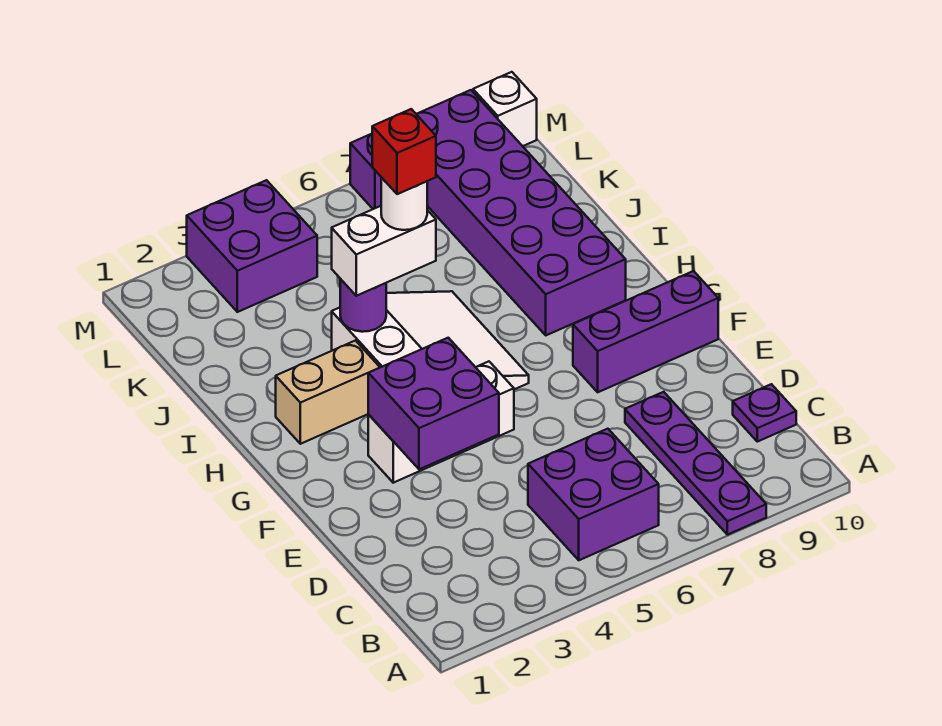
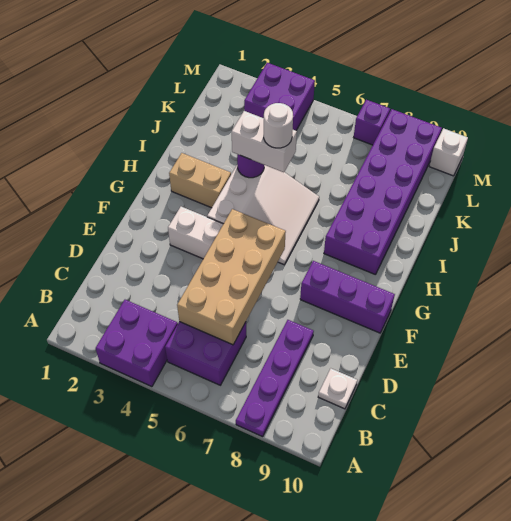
none -> tan 2x4 brick [177,209,286,345]
purple 1x1 plate [733,384,796,442] -> white 1x1 plate [318,369,357,409]
purple 2x2 brick [368,338,499,469] -> purple 2x2 brick moved to [96,300,178,387]
red 1x1 brick [372,109,436,194] -> none

